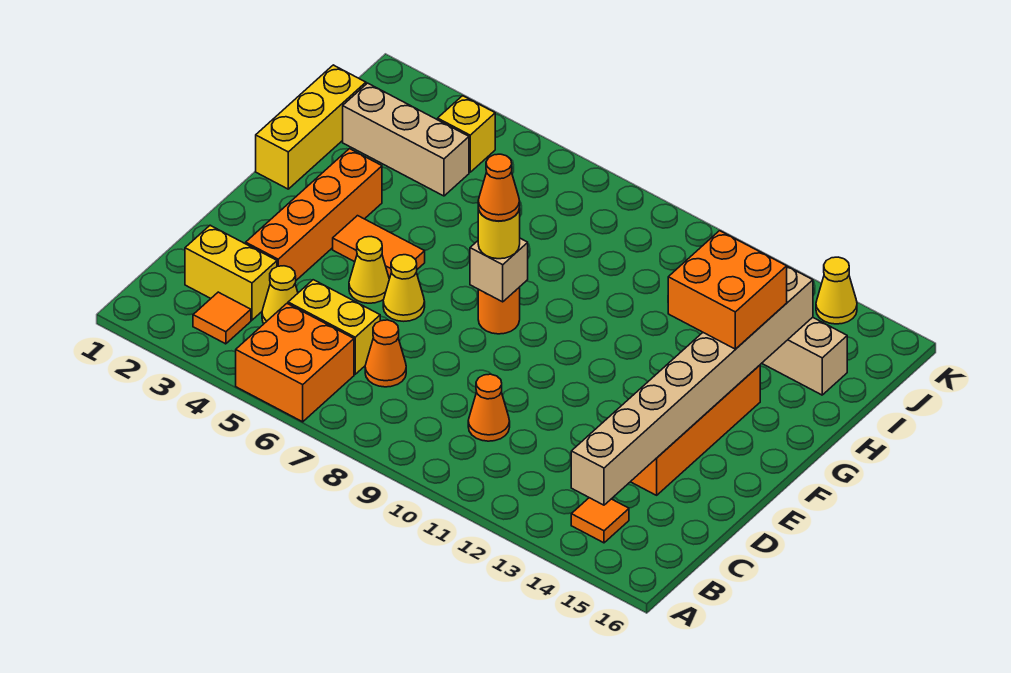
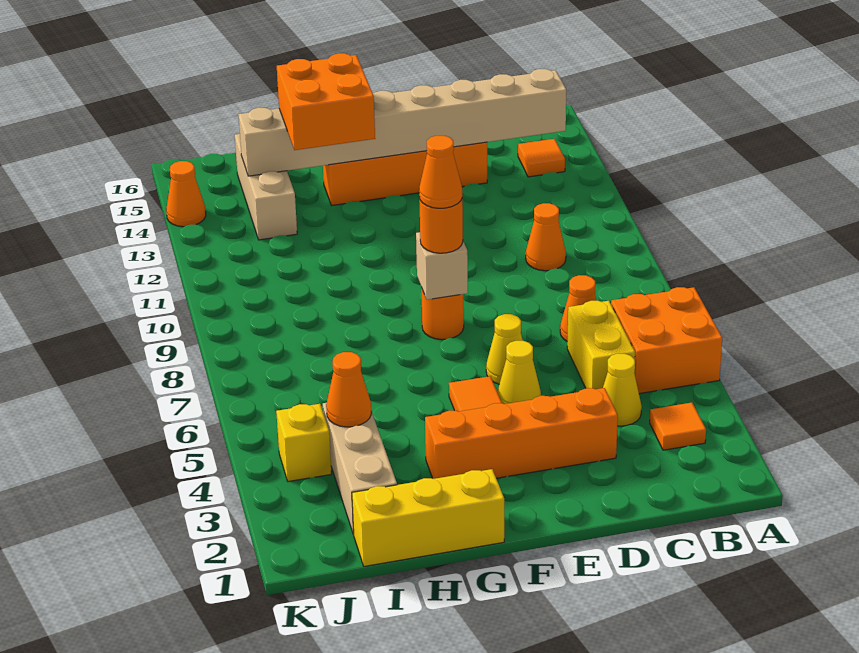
yellow 1x2 brick [185,225,277,320] -> none
yellow 1x1 round brick [478,208,520,259] -> orange 1x1 round brick [419,197,463,253]
none -> orange 1x1 cone [326,352,371,427]
yellow 1x1 cone [816,257,857,324] -> orange 1x1 cone [166,161,206,227]

